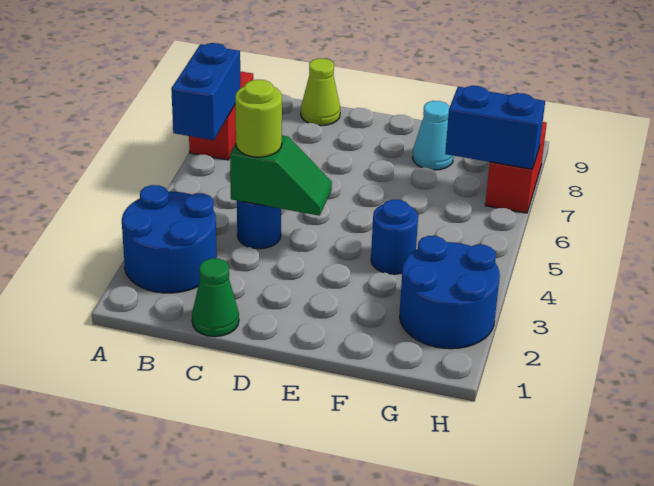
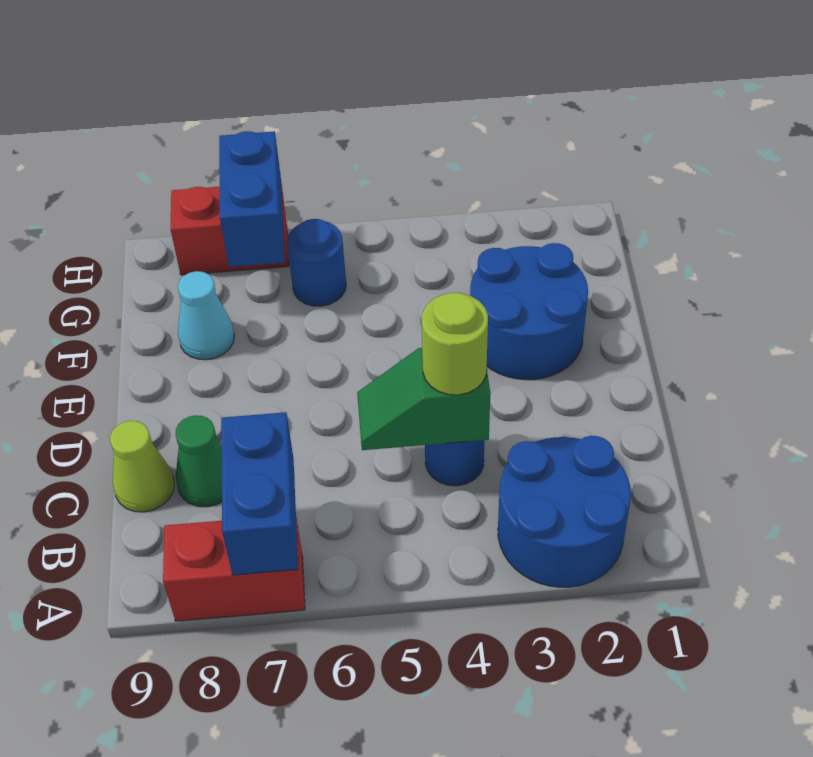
blue 1x2 brick [171,43,240,140] -> blue 1x2 brick turned to [221,412,298,575]
green 1x1 cone [192,258,239,337] -> green 1x1 cone moved to [176,415,222,507]
green 1x2 slope [230,135,332,216] -> green 1x2 slope turned to [357,348,490,450]
blue 1x1 round brick [371,200,418,274] -> blue 1x1 round brick moved to [287,219,346,306]
blue 2x2 round brick [400,236,500,349] -> blue 2x2 round brick moved to [470,243,588,380]

